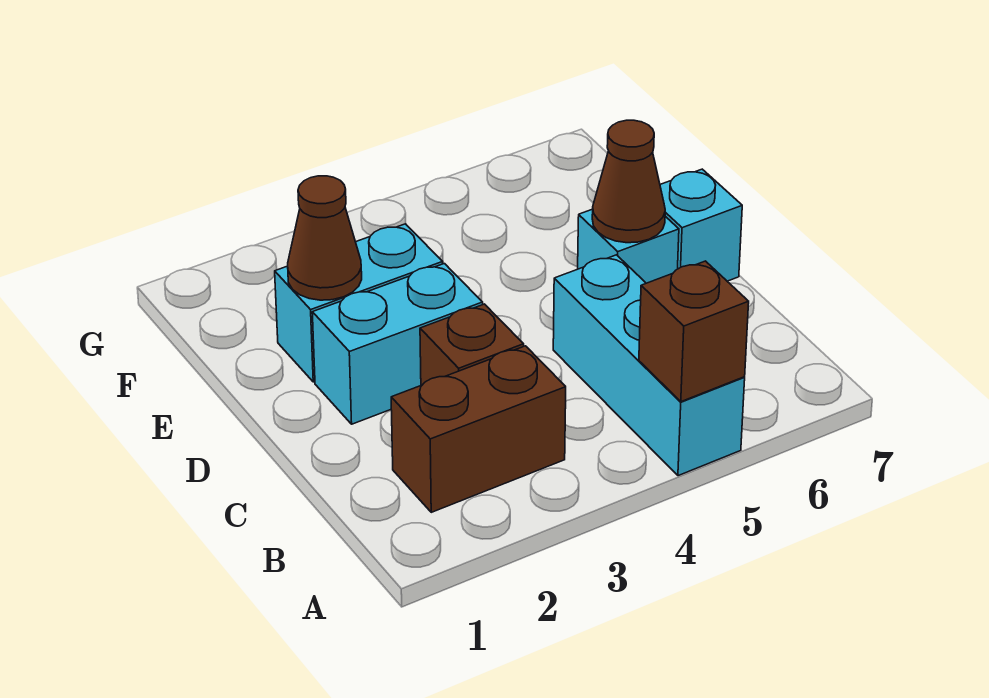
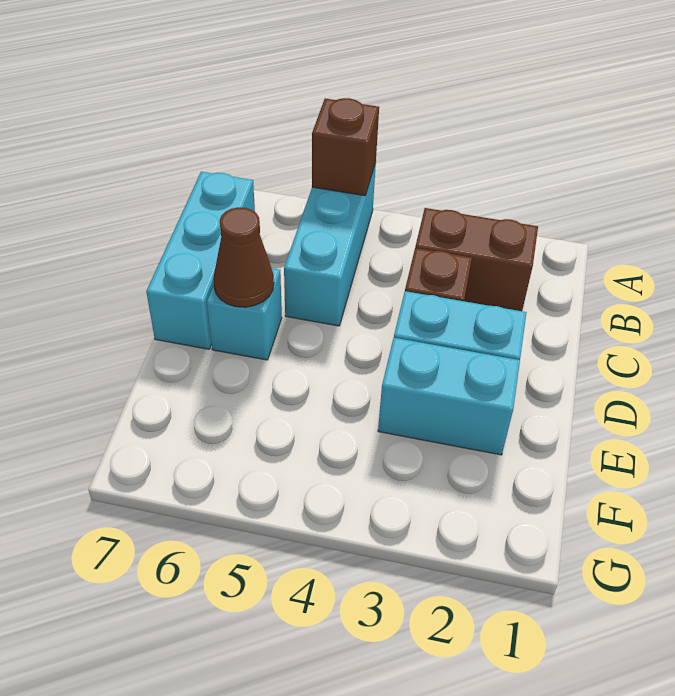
cyan 1x1 brick [660,169,742,281] -> cyan 1x3 brick [146,172,255,349]
brown 1x1 cone [288,176,362,300] -> none

